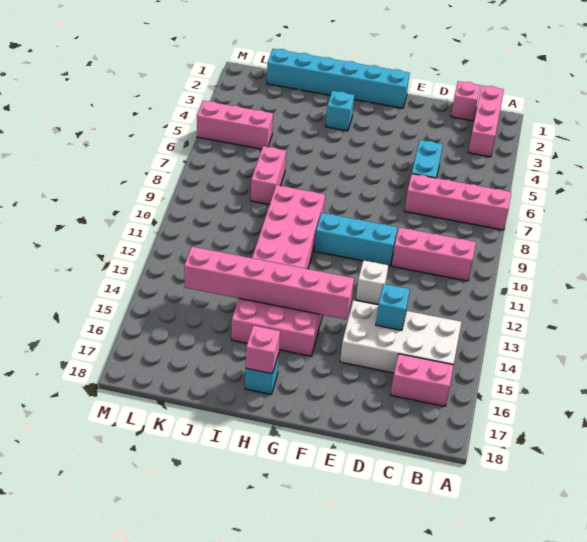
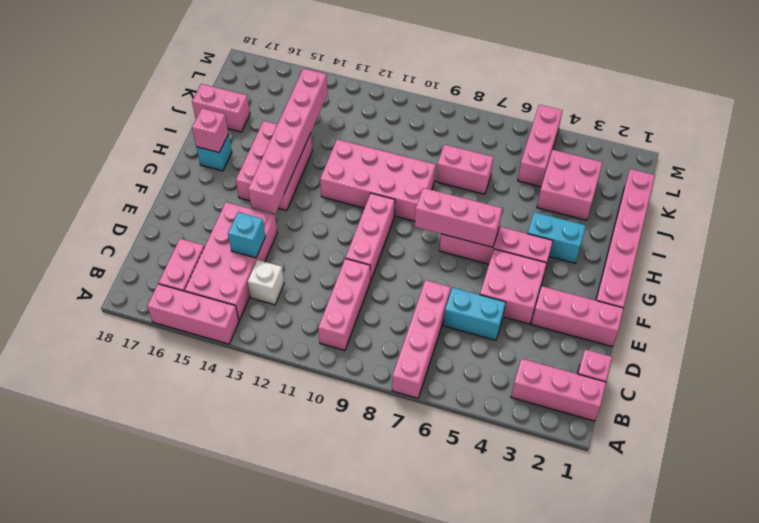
none -> pink 1x3 brick [147,284,239,344]
white 2x4 brick [340,300,461,373] -> pink 2x4 brick [185,202,277,320]
none -> pink 1x3 brick [532,286,624,346]
none -> pink 2x2 brick [480,249,546,324]
cyan 1x3 brick [315,213,397,266] -> pink 1x3 brick [346,193,395,281]
white 1x1 brick [356,260,388,304] -> white 1x1 brick moved to [248,260,284,305]
cyan 1x6 brick [267,49,410,108] -> pink 1x6 brick [596,169,655,308]
none -> pink 1x4 brick [440,227,553,273]
none -> pink 1x3 brick [415,188,502,247]
cyan 1x1 brick [326,91,354,131] -> cyan 1x2 brick [528,212,586,263]
none -> pink 2x2 brick [537,150,603,220]
none -> pink 1x2 brick [192,84,250,132]

